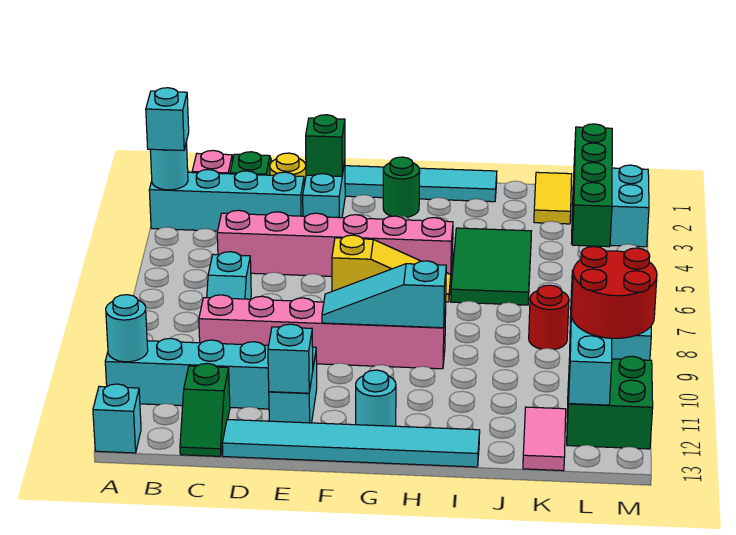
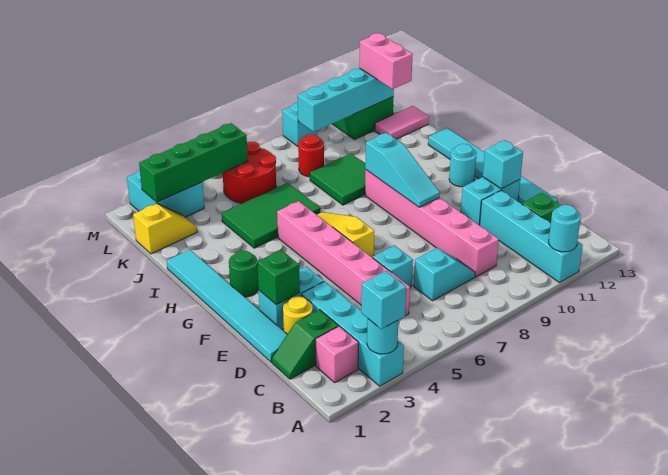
cyan 1x1 brick [93,384,141,453] -> cyan 1x1 brick moved to [373,245,413,287]
none -> green 2x2 tile [310,153,366,205]
yellow 1x2 tile [534,172,572,224] -> yellow 1x2 slope [133,204,197,254]
none -> pink 1x2 brick [359,33,413,89]
red 2x2 round brick [571,247,657,338] -> red 2x2 round brick moved to [223,142,276,203]

